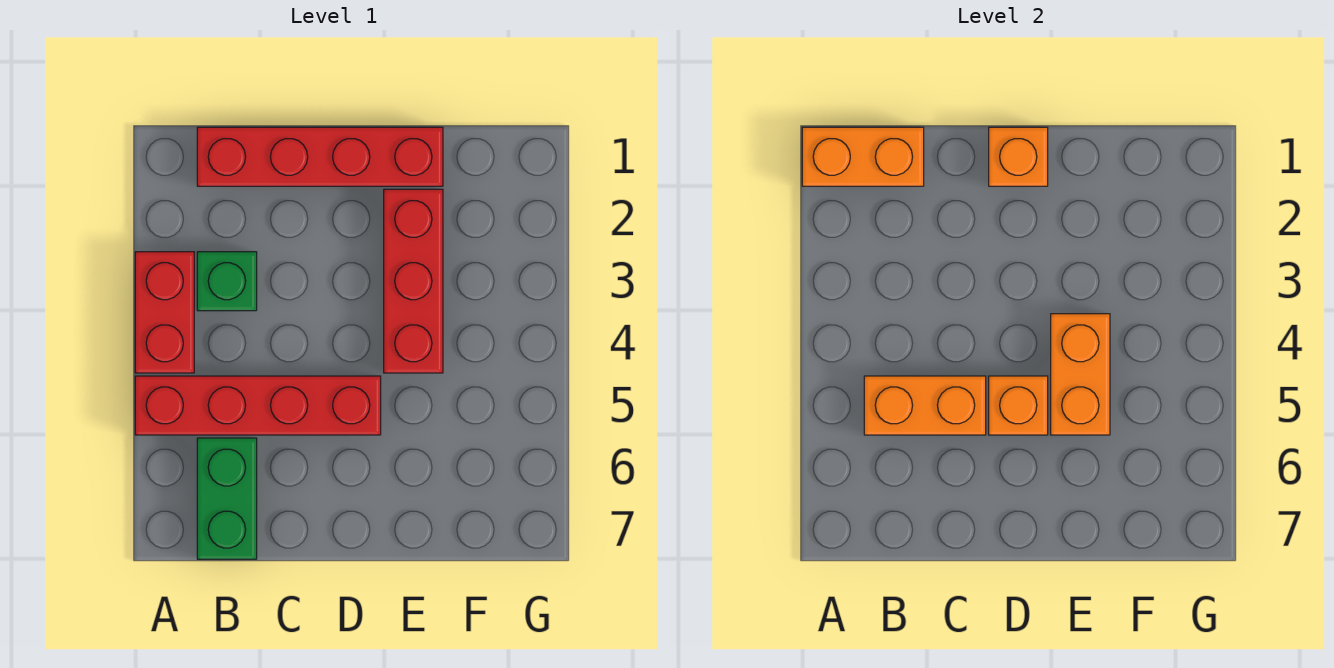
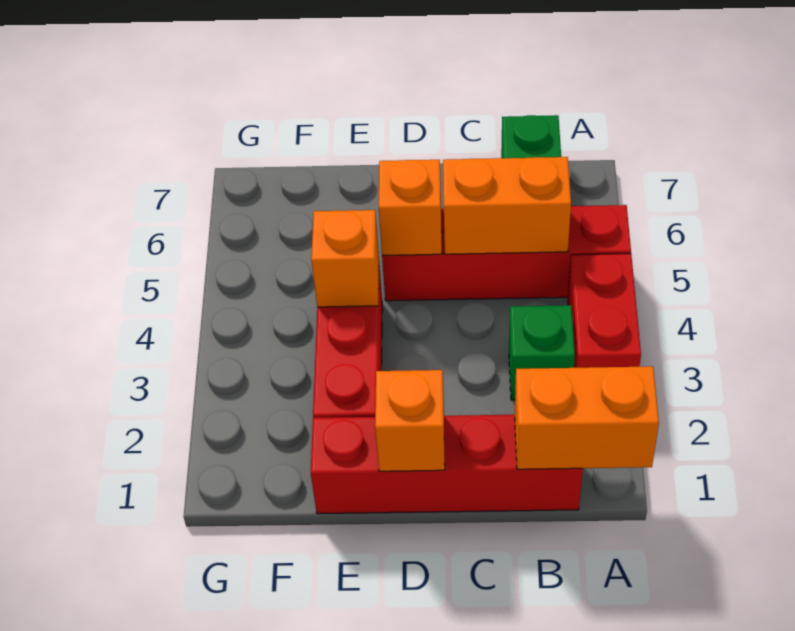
orange 1x2 brick [1051,314,1110,435] -> orange 1x1 brick [311,210,379,307]

